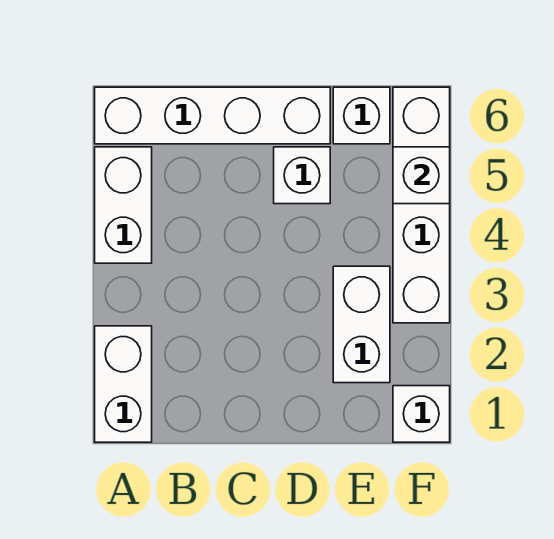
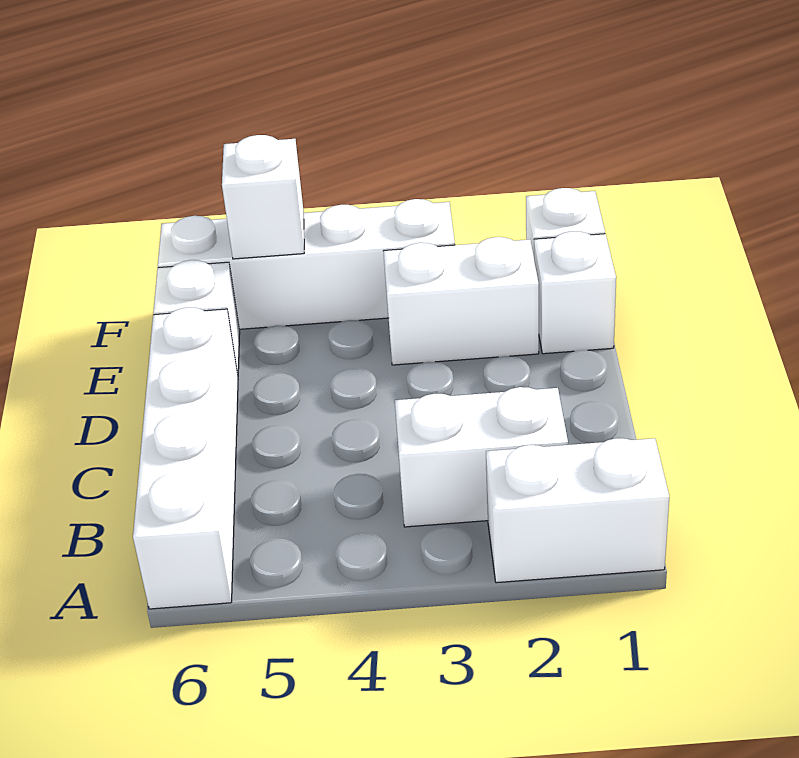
white 1x2 brick [95,147,152,263] -> white 1x2 brick moved to [395,387,568,527]
white 1x1 brick [274,147,330,204] -> white 1x1 brick moved to [534,231,616,354]

